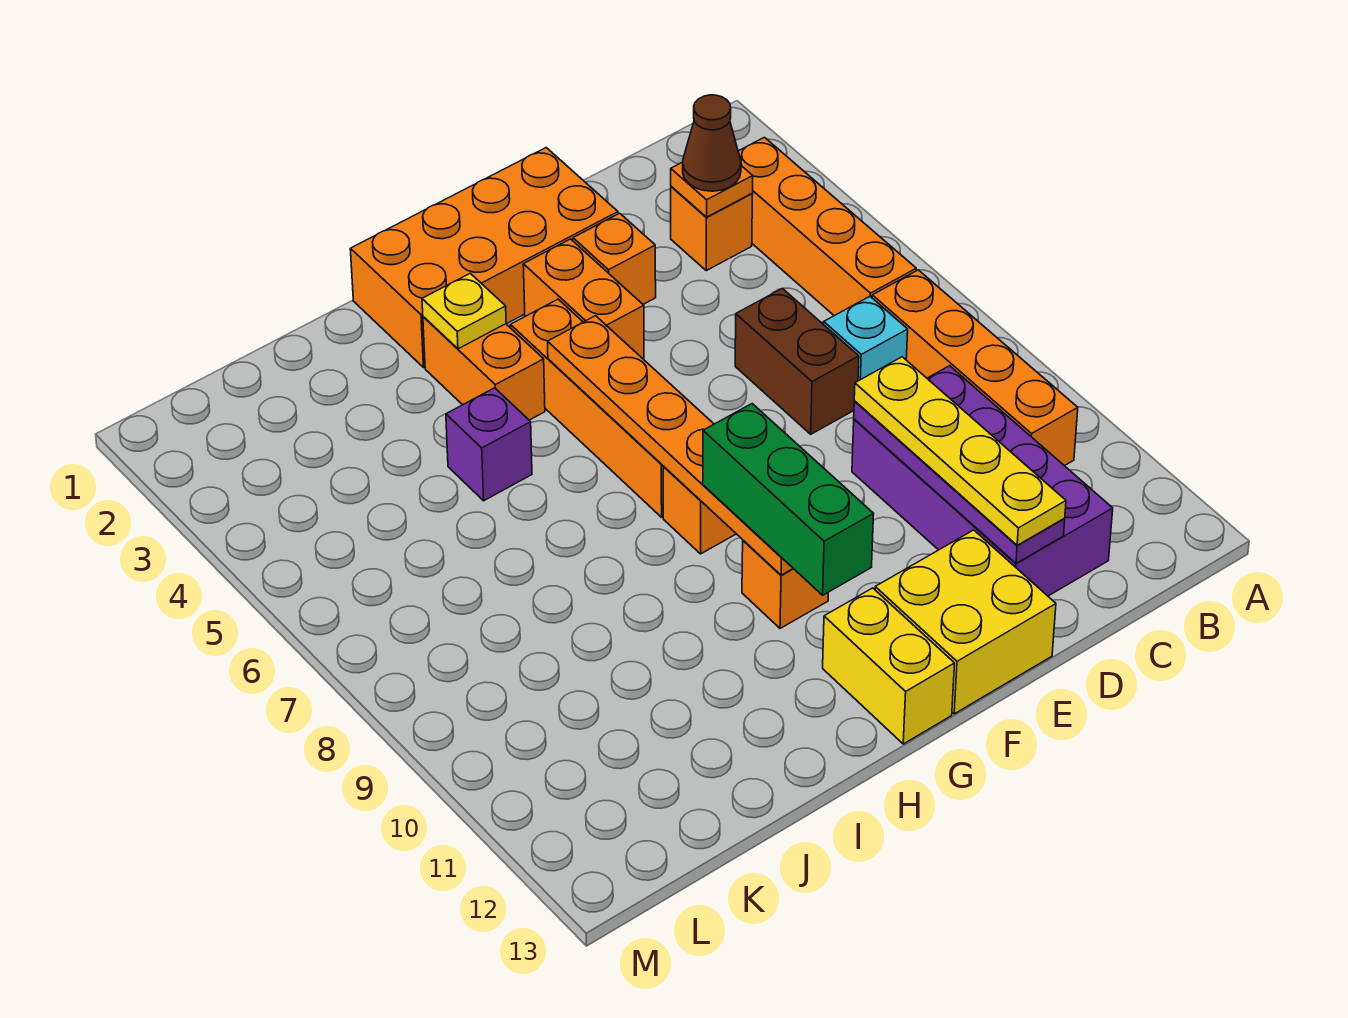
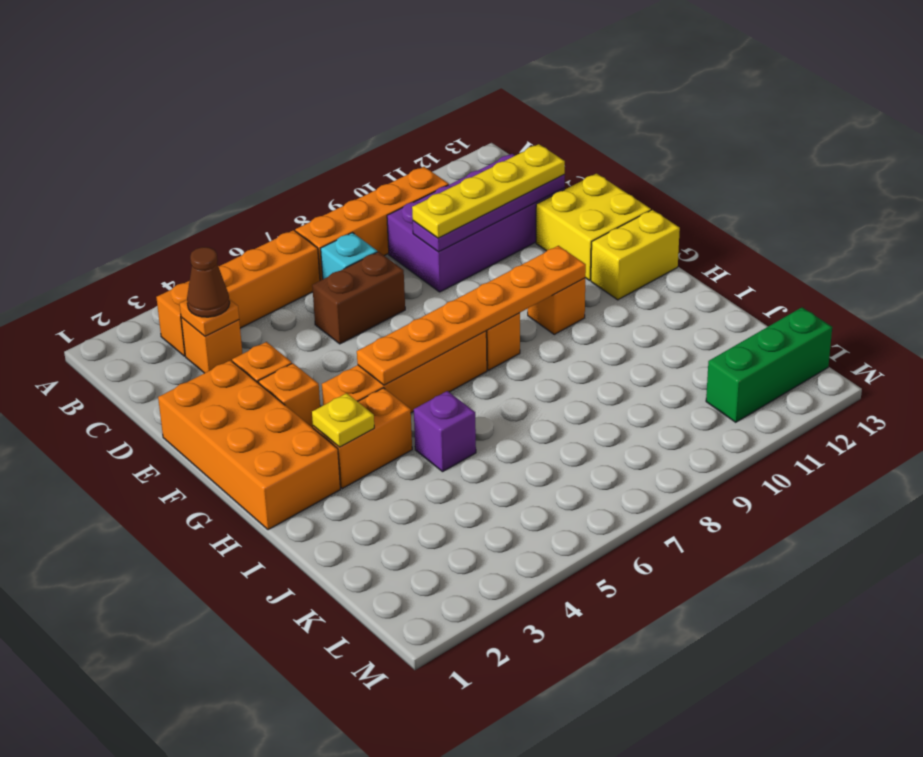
orange 1x2 brick [523,239,644,359] -> orange 1x1 brick [258,363,320,428]
green 1x3 brick [703,404,874,595] -> green 1x3 brick moved to [706,307,832,422]

